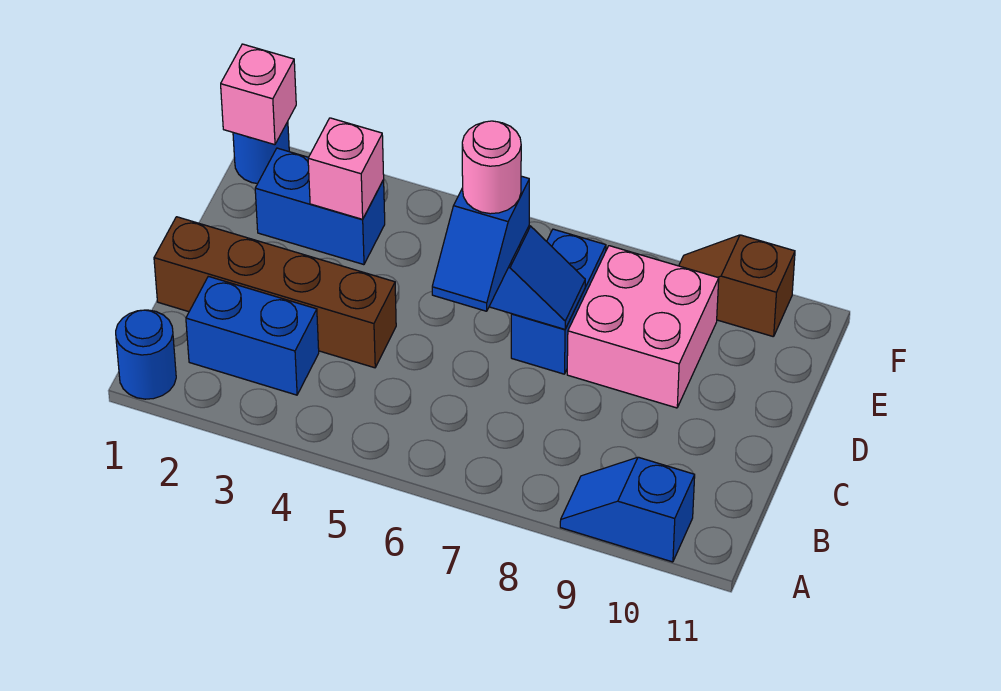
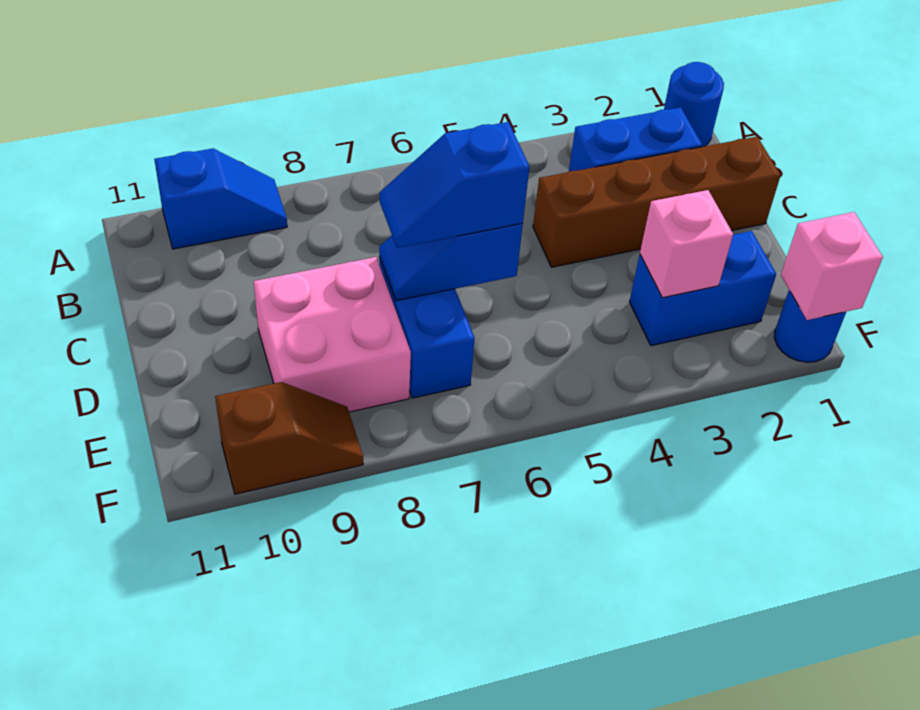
blue 1x2 slope [432,176,529,311] -> blue 1x2 slope turned to [380,122,529,248]
pink 1x1 round brick [462,121,521,214] -> none

